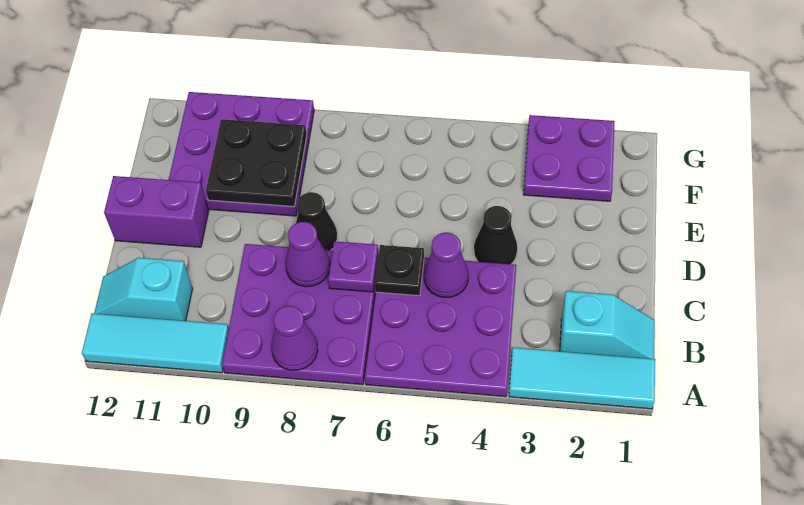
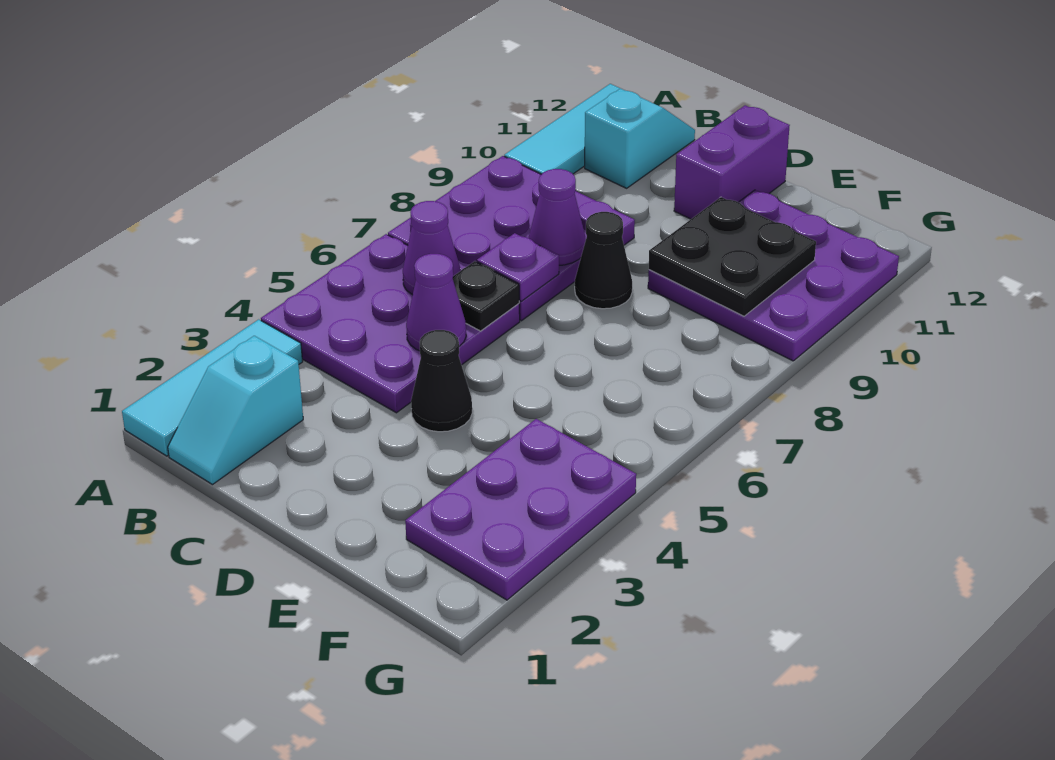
purple 1x1 cone [272,306,318,371] -> purple 1x1 cone moved to [403,201,460,295]
purple 2x2 plate [523,115,615,201] -> purple 2x3 plate [405,419,636,600]

